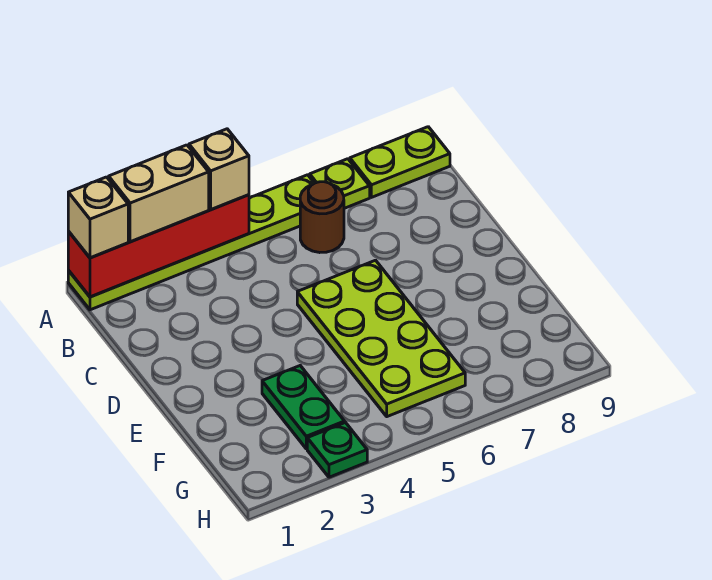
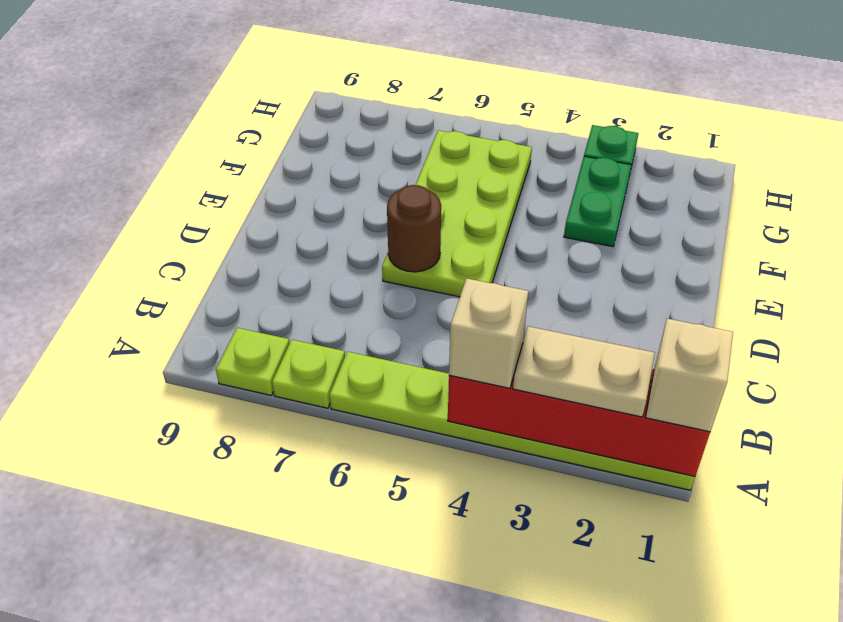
tan 1x2 brick [109,145,209,242] -> tan 1x2 plate [513,326,655,417]
lime 1x2 plate [350,127,450,197] -> lime 1x1 plate [216,328,290,396]
brown 1x1 round brick [300,182,344,253] -> brown 1x1 round brick moved to [387,185,441,272]

